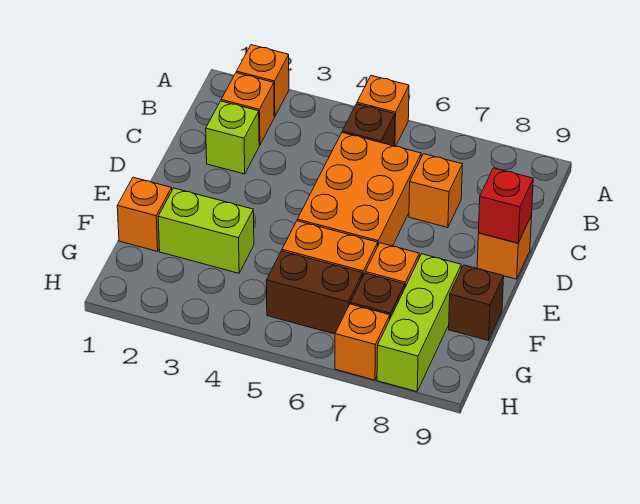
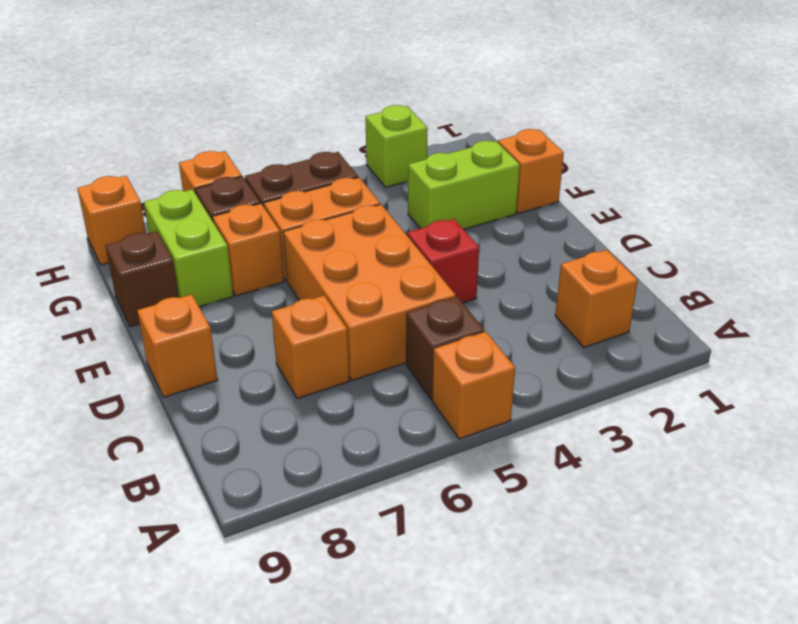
orange 1x1 brick [236,45,289,117] -> orange 1x1 brick moved to [77,176,146,265]
lime 1x1 brick [206,101,259,174] -> lime 1x1 brick moved to [366,105,428,187]
red 1x1 brick [478,168,533,243] -> red 1x1 brick moved to [407,219,479,303]
lime 1x3 brick [377,254,461,392] -> lime 1x2 brick [144,189,233,307]

